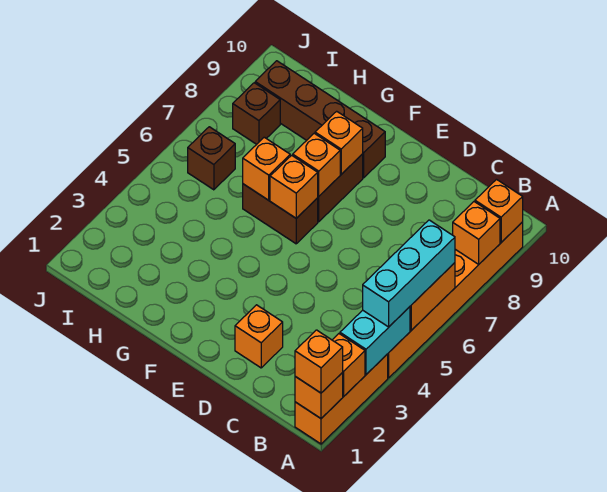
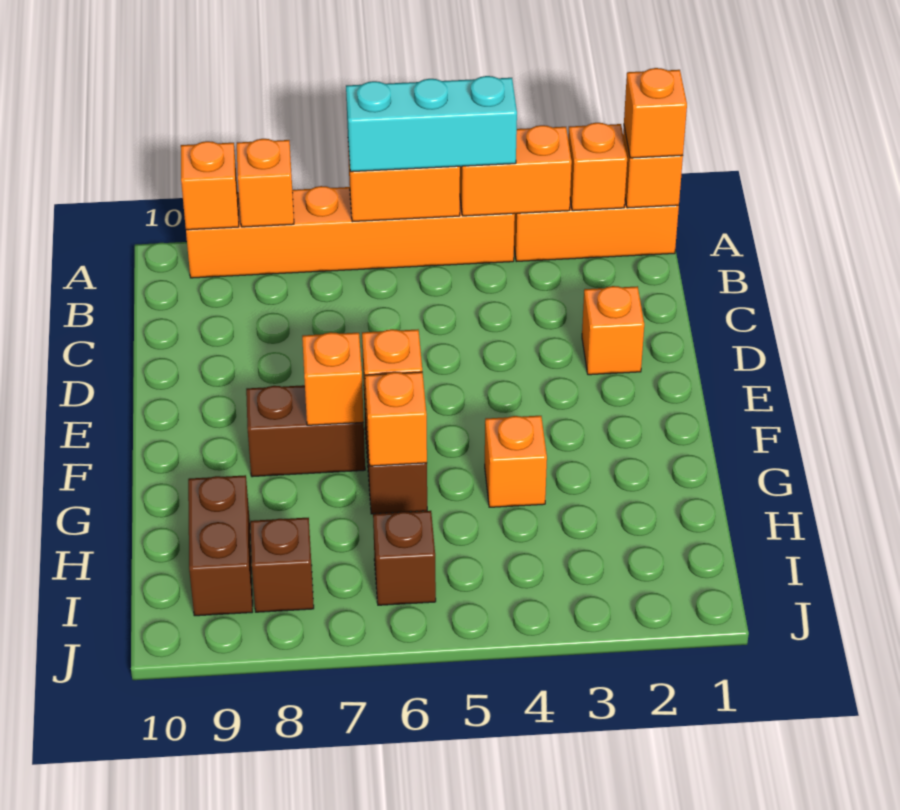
cyan 1x2 brick [340,307,410,374] -> orange 1x2 brick [460,125,572,216]
orange 1x1 brick [315,111,363,174] -> orange 1x1 brick moved to [485,416,547,507]
brown 1x4 brick [255,61,385,178] -> brown 1x2 brick [188,475,253,616]

